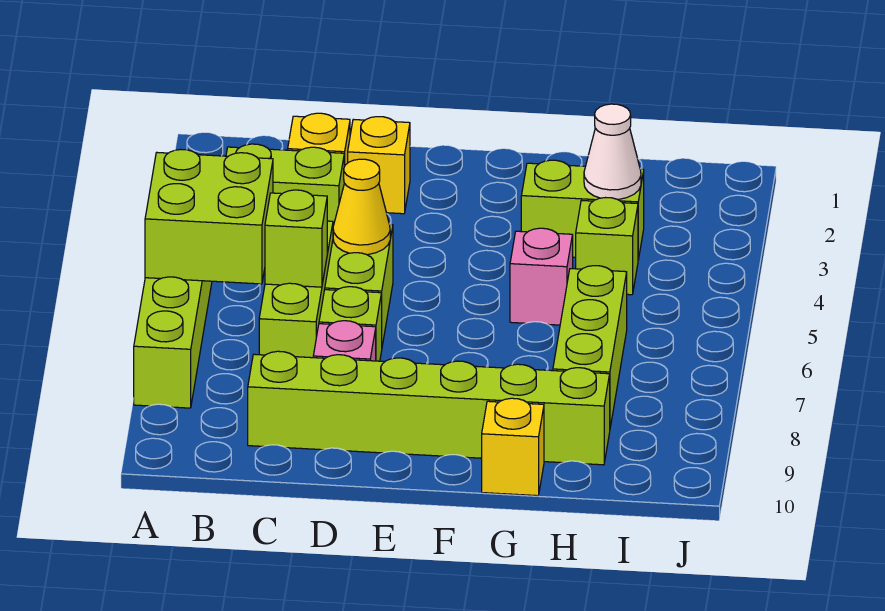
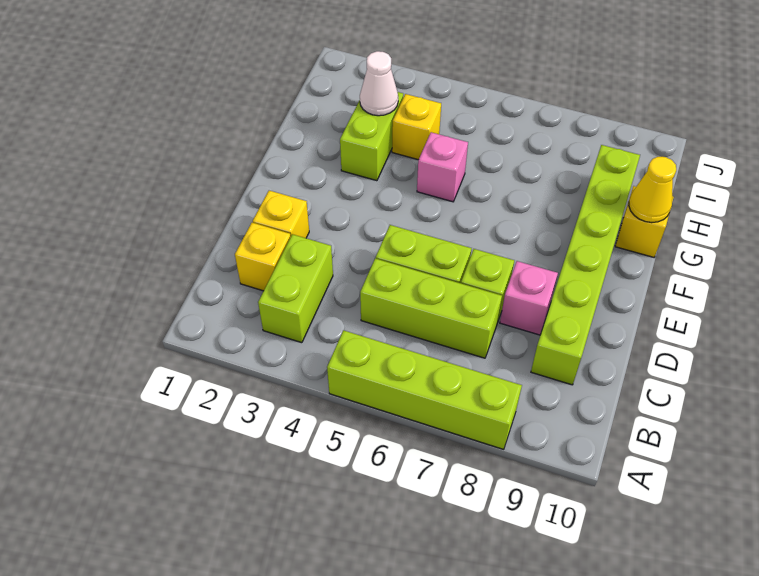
lime 2x2 brick [145,149,273,284] -> none
lime 1x1 brick [265,190,327,287] -> none
yellow 1x1 cone [333,159,390,255] -> yellow 1x1 cone moved to [629,157,676,223]
lime 1x1 brick [576,198,638,295] -> yellow 1x1 brick [392,94,441,160]
lime 1x3 brick [553,266,627,427] -> none

